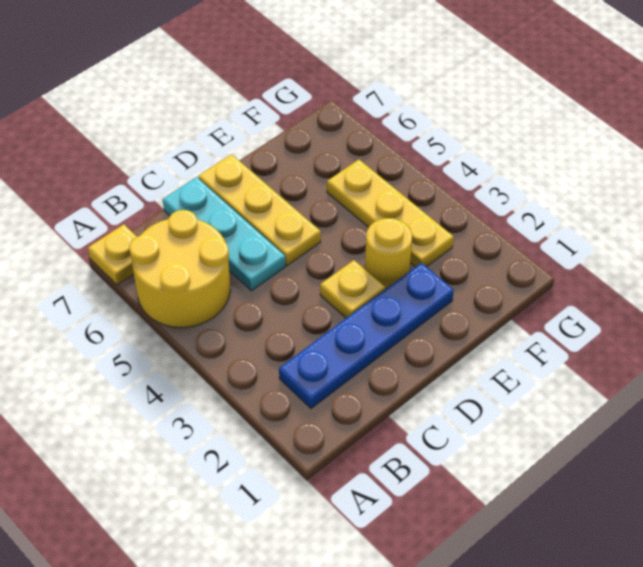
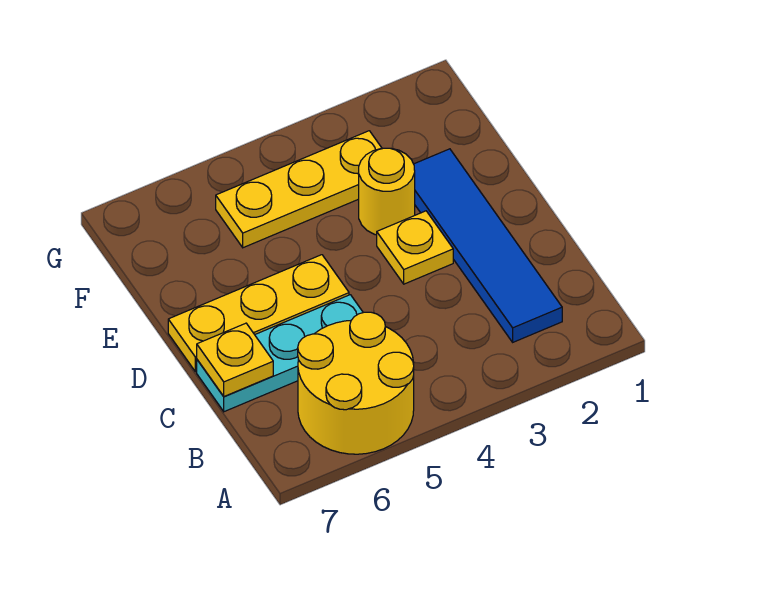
yellow 1x1 plate [88,224,137,285] -> yellow 1x1 plate moved to [197,323,273,396]
blue 1x4 plate [279,263,454,408] -> blue 1x4 tile [414,149,562,342]

